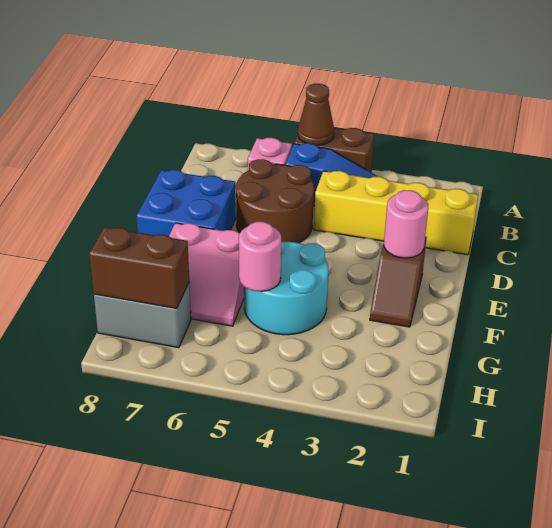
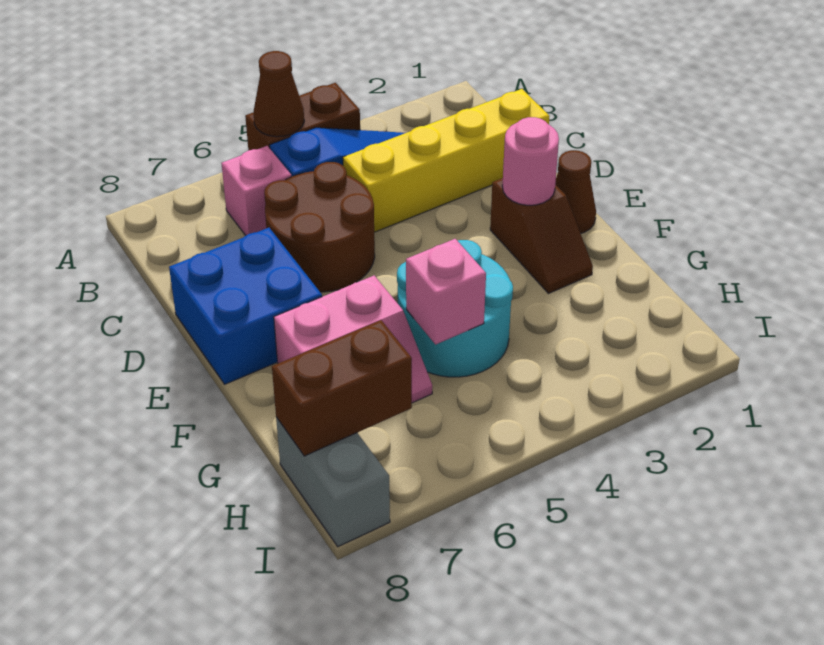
none -> brown 1x1 cone [555,150,596,233]
pink 1x1 round brick [239,222,281,291] -> pink 1x1 brick [406,239,486,345]
grey 1x2 brick [94,283,191,348] -> grey 1x2 brick turned to [276,417,390,547]

